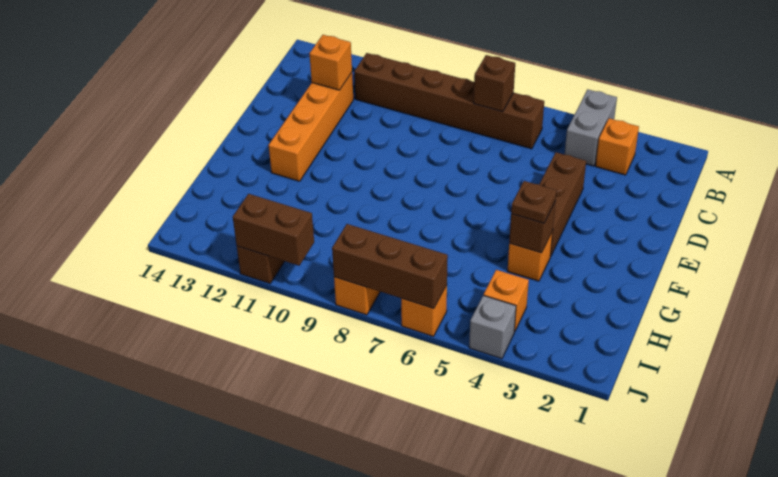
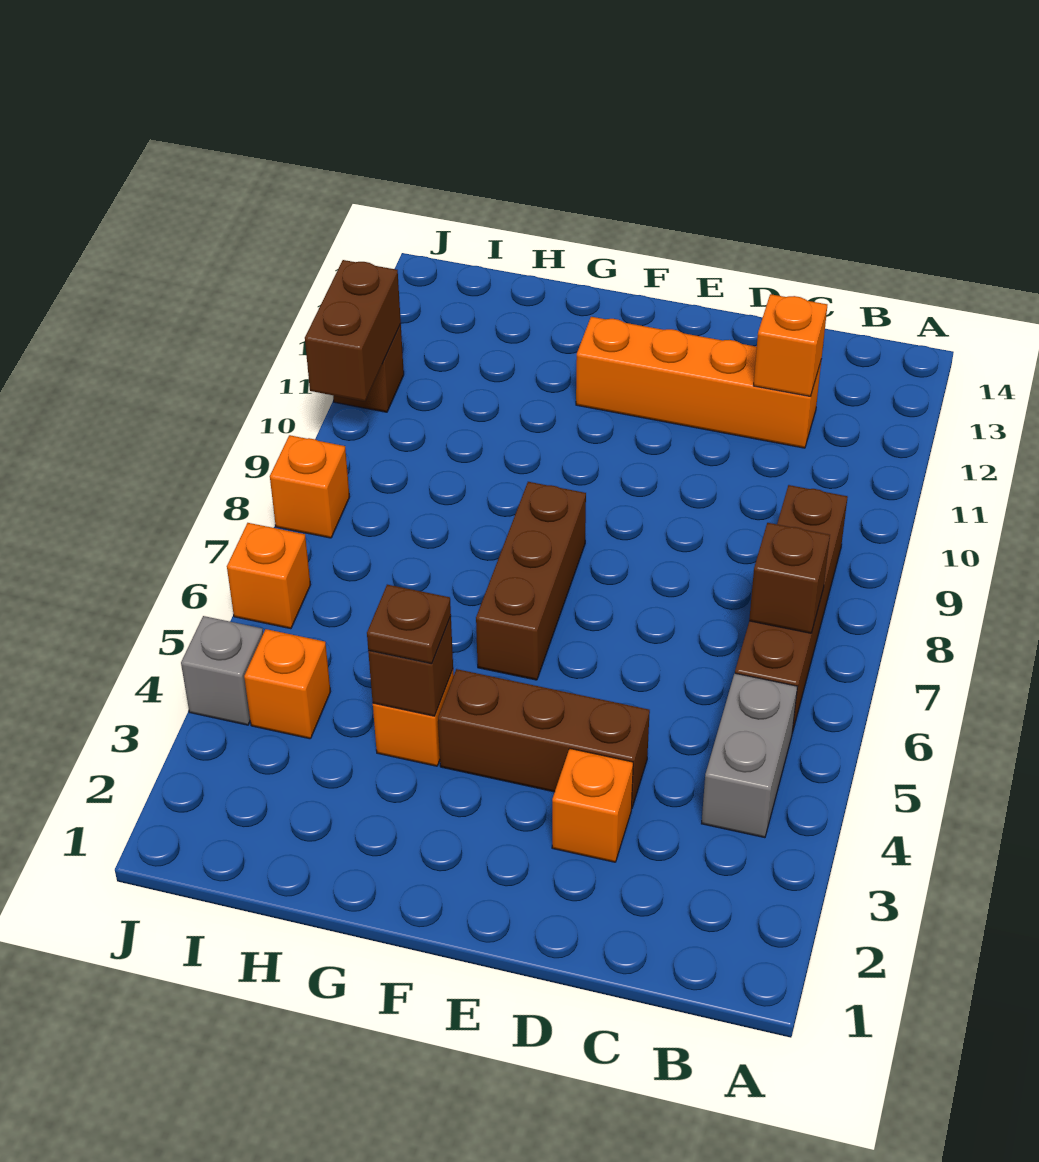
grey 1x2 brick [565,89,617,166] -> grey 1x2 brick turned to [702,673,797,838]
orange 1x1 brick [596,118,639,175] -> orange 1x1 brick moved to [552,749,633,862]
brown 1x6 brick [354,53,544,149] -> brown 1x4 brick [735,485,848,733]
brown 1x3 brick [332,224,448,309] -> brown 1x3 brick moved to [476,482,586,680]

